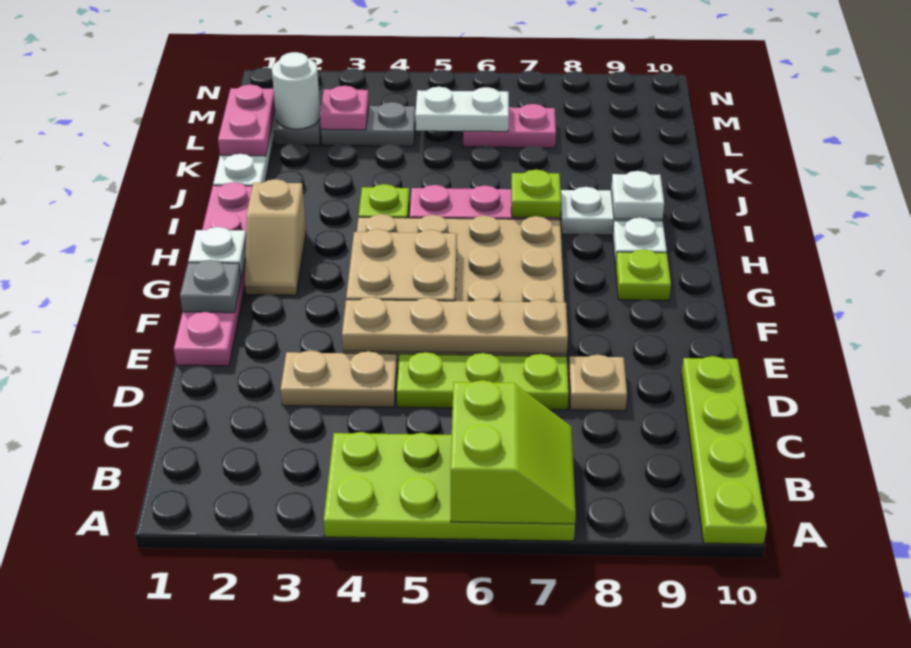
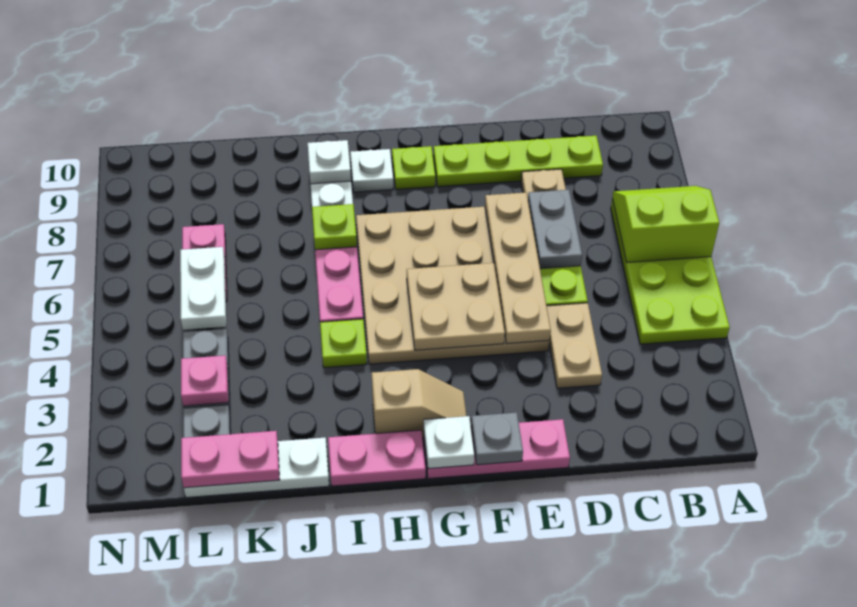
lime 1x4 plate [681,356,767,544] -> lime 1x4 plate moved to [433,136,603,187]
none -> grey 1x2 plate [528,190,582,269]
white 1x1 round brick [272,52,320,129] -> none

